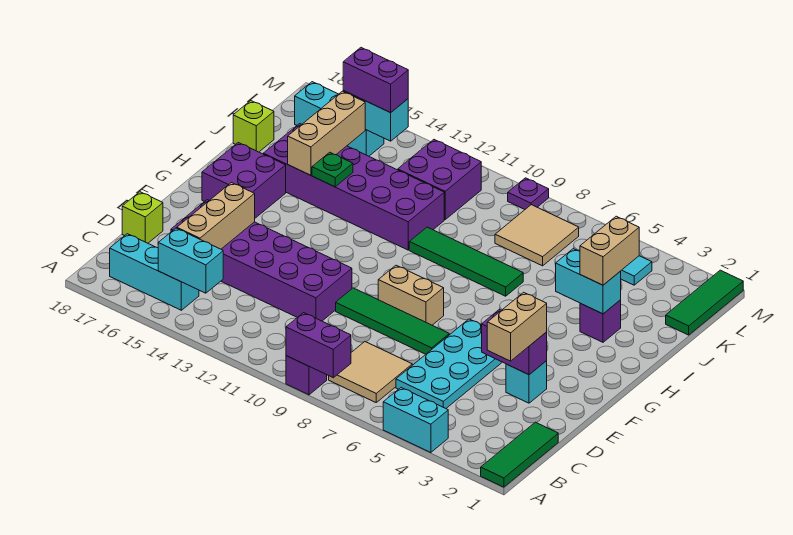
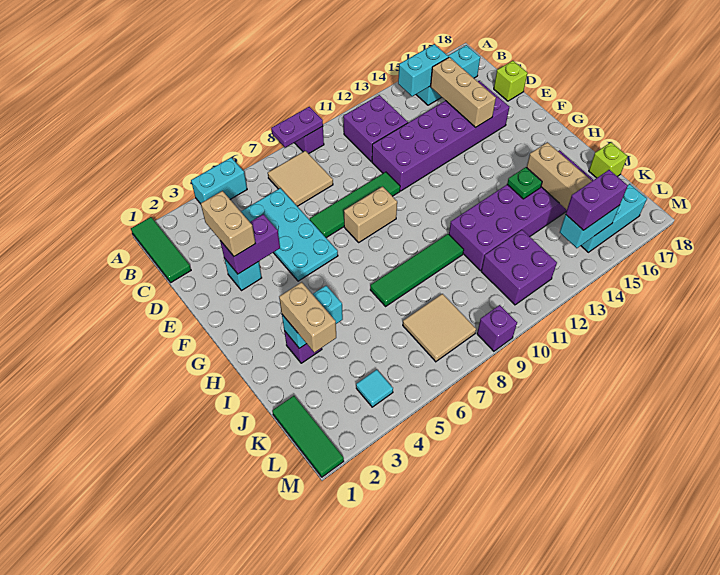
purple 1x2 brick [286,313,351,378] -> purple 1x2 plate [271,107,323,148]
purple 2x2 brick [202,143,286,218] -> purple 2x2 brick moved to [343,95,408,162]
purple 1x1 plate [508,178,549,209] -> purple 1x1 brick [477,305,517,351]

